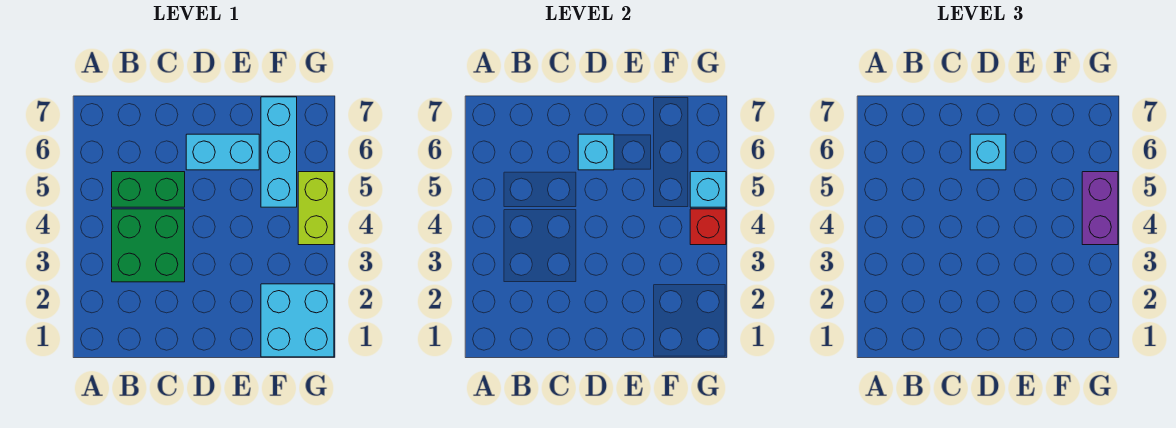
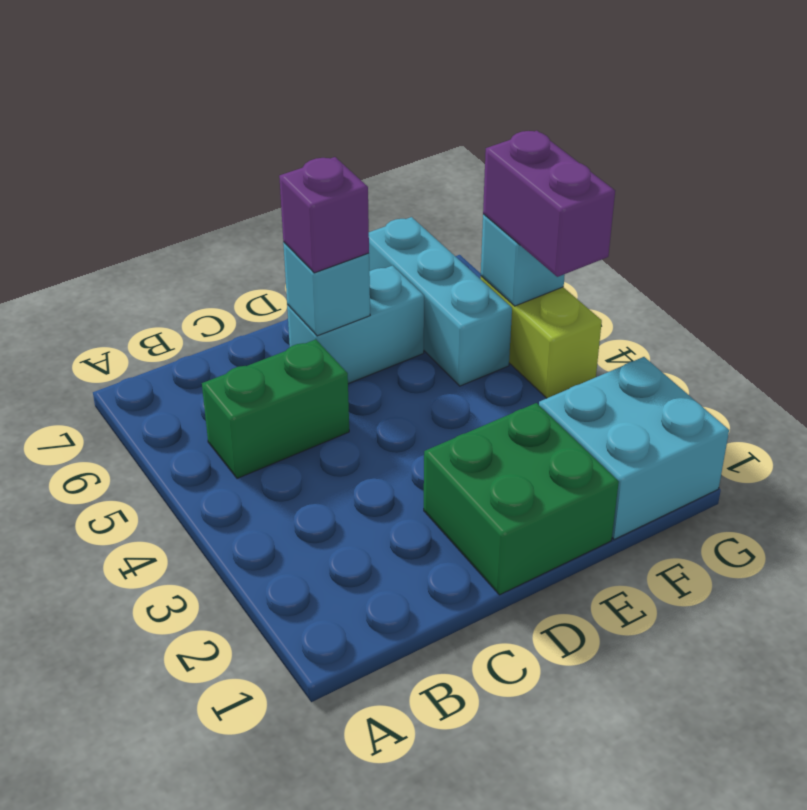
green 2x2 brick [112,209,185,282] -> green 2x2 brick moved to [424,403,619,595]
cyan 1x1 brick [970,134,1006,170] -> purple 1x1 brick [279,157,369,273]
red 1x1 brick [690,209,726,245] -> none

